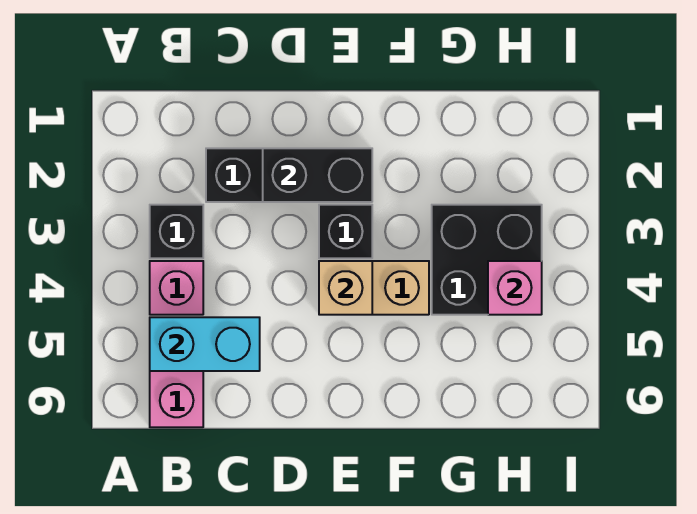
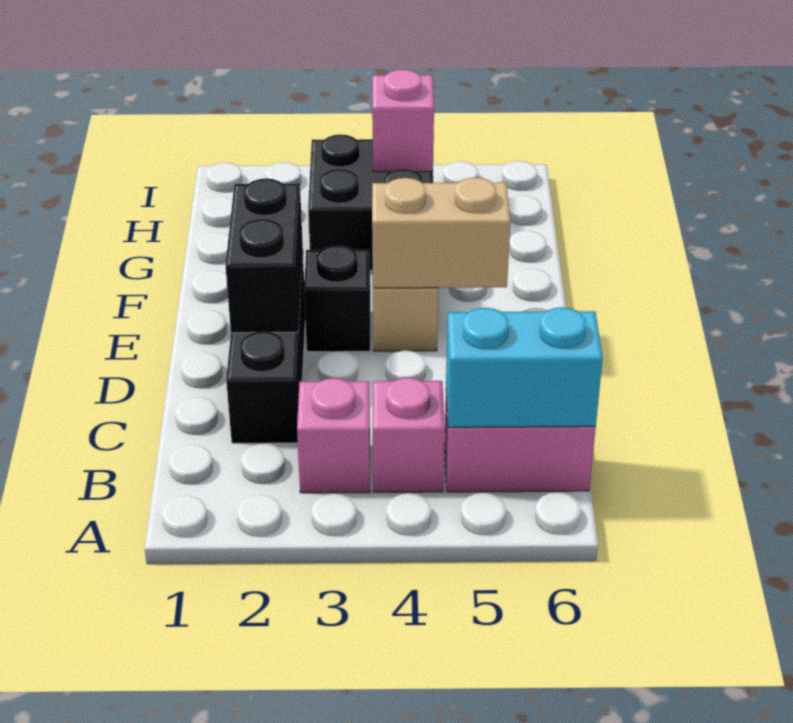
black 1x1 brick [150,205,203,258] -> pink 1x1 brick [297,378,370,493]
cyan 1x2 brick [150,317,260,371] -> cyan 1x2 brick turned to [446,307,603,427]
tan 1x1 brick [319,261,372,315] -> tan 1x2 brick [372,177,510,288]

